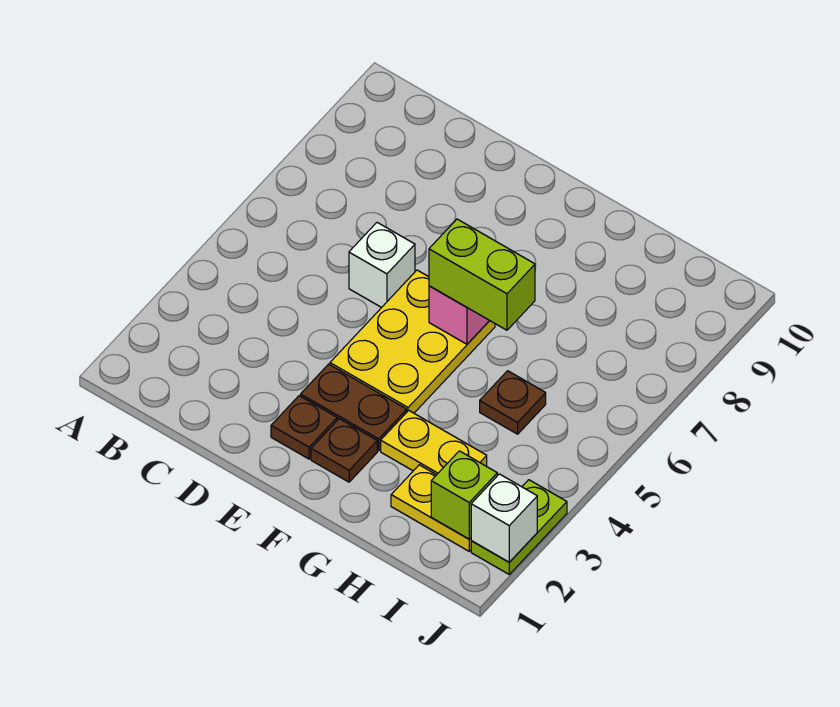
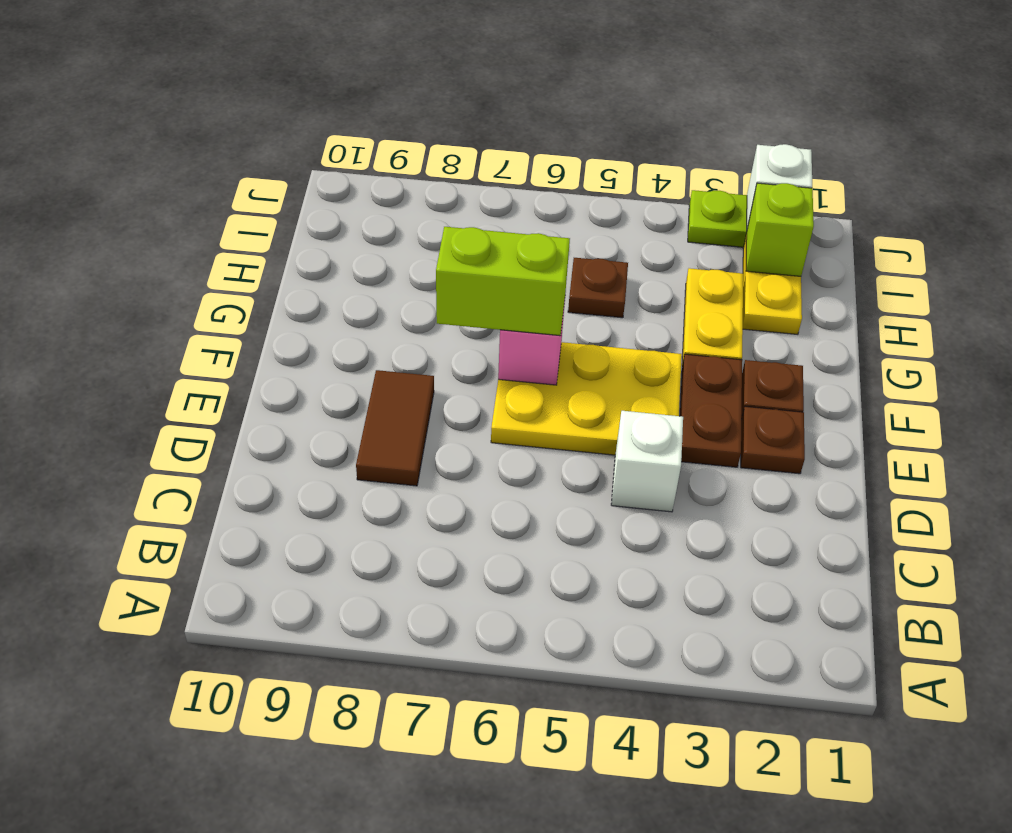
white 1x1 brick [349,222,415,308] -> white 1x1 brick moved to [611,411,683,512]
none -> brown 1x2 tile [356,370,434,486]
lime 1x2 brick [429,219,535,330] -> lime 1x2 brick turned to [436,227,570,336]

